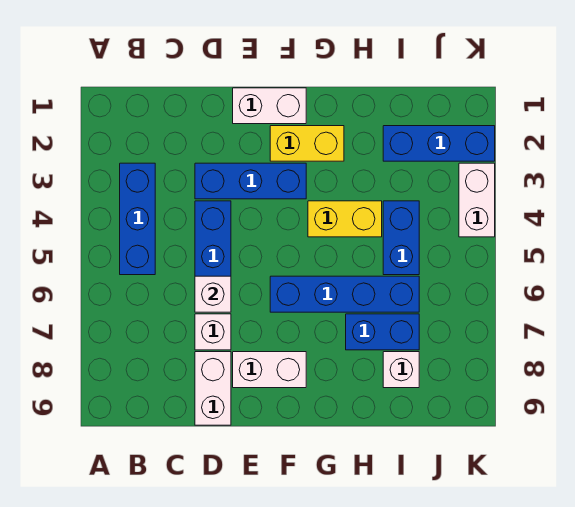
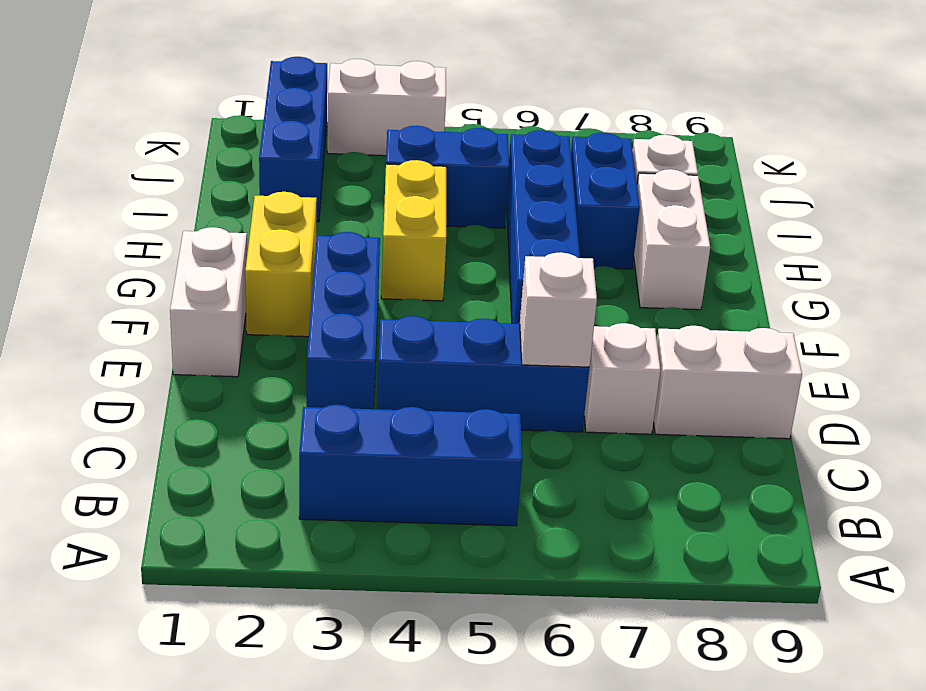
white 1x2 brick [233,352,306,388] -> white 1x2 brick moved to [634,169,710,310]

